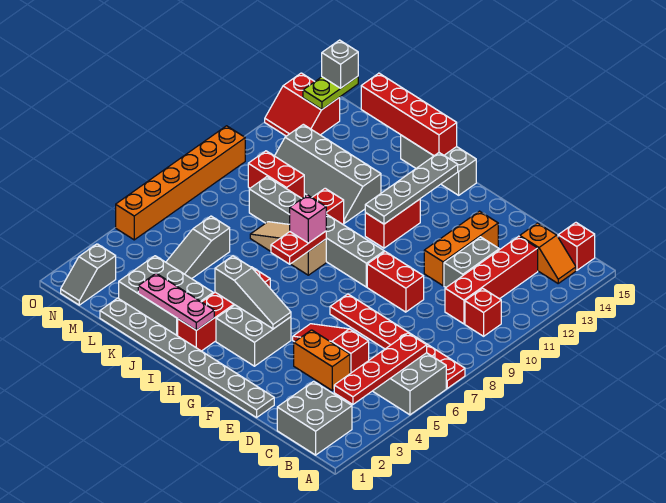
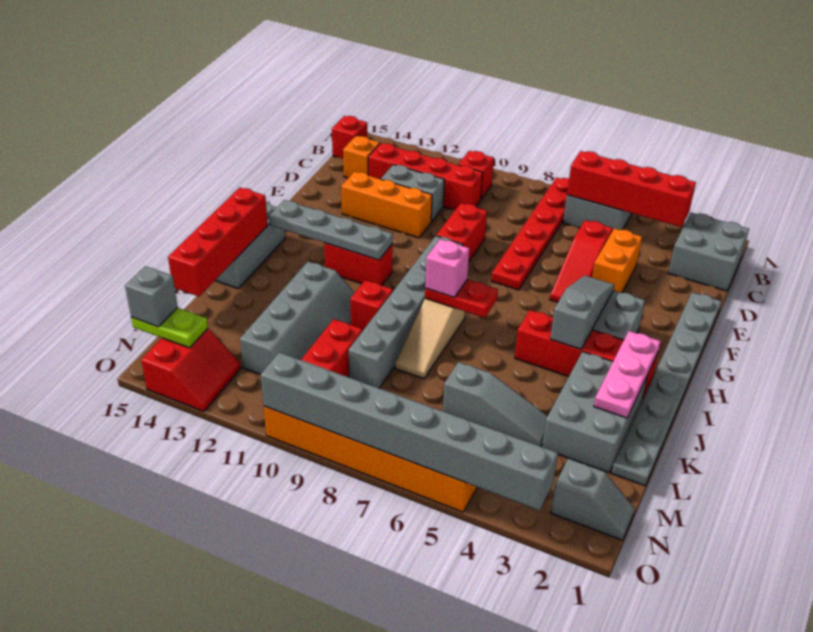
red 1x4 plate [334,333,427,404] -> red 1x4 brick [567,151,696,227]
none -> grey 1x8 brick [261,352,558,510]

